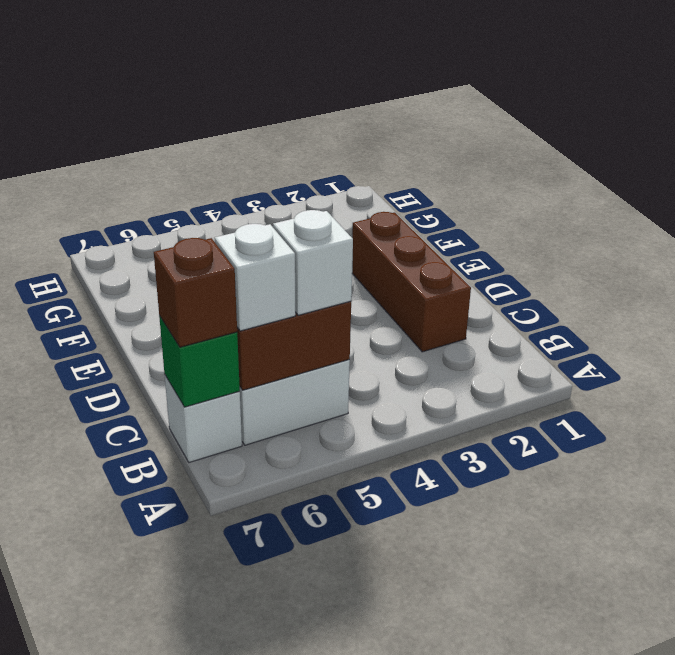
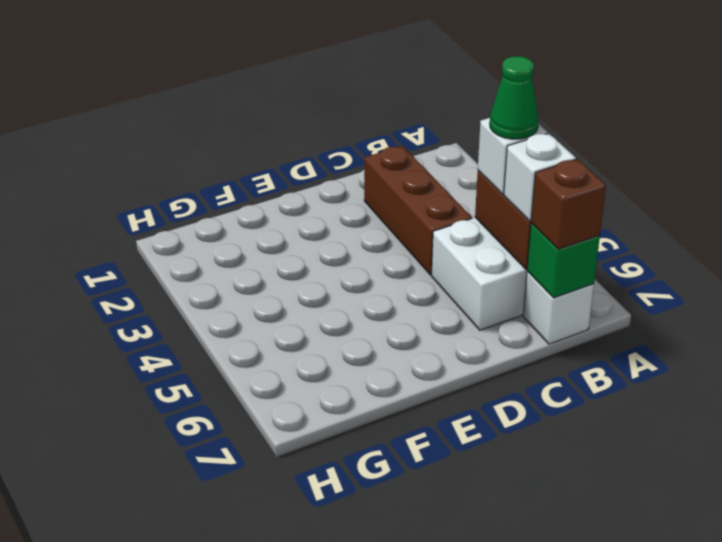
none -> green 1x1 cone [490,56,539,139]
brown 1x3 brick [352,212,471,352] -> brown 1x3 brick turned to [364,146,472,275]

